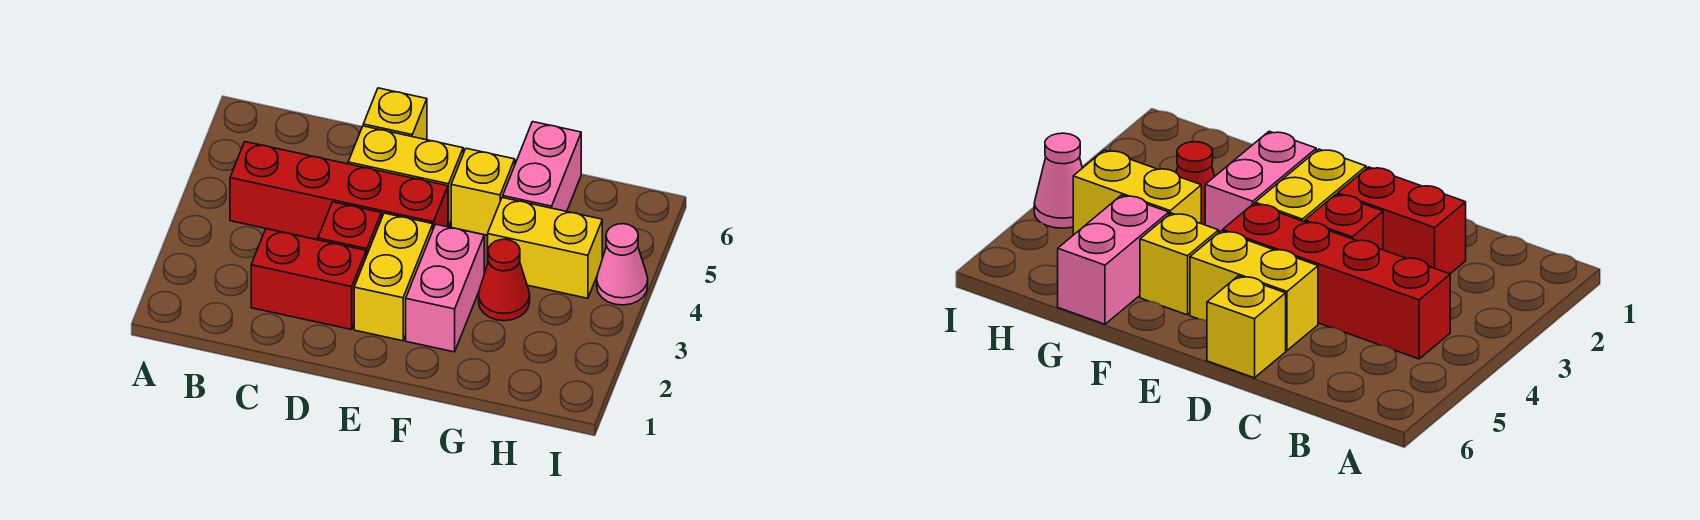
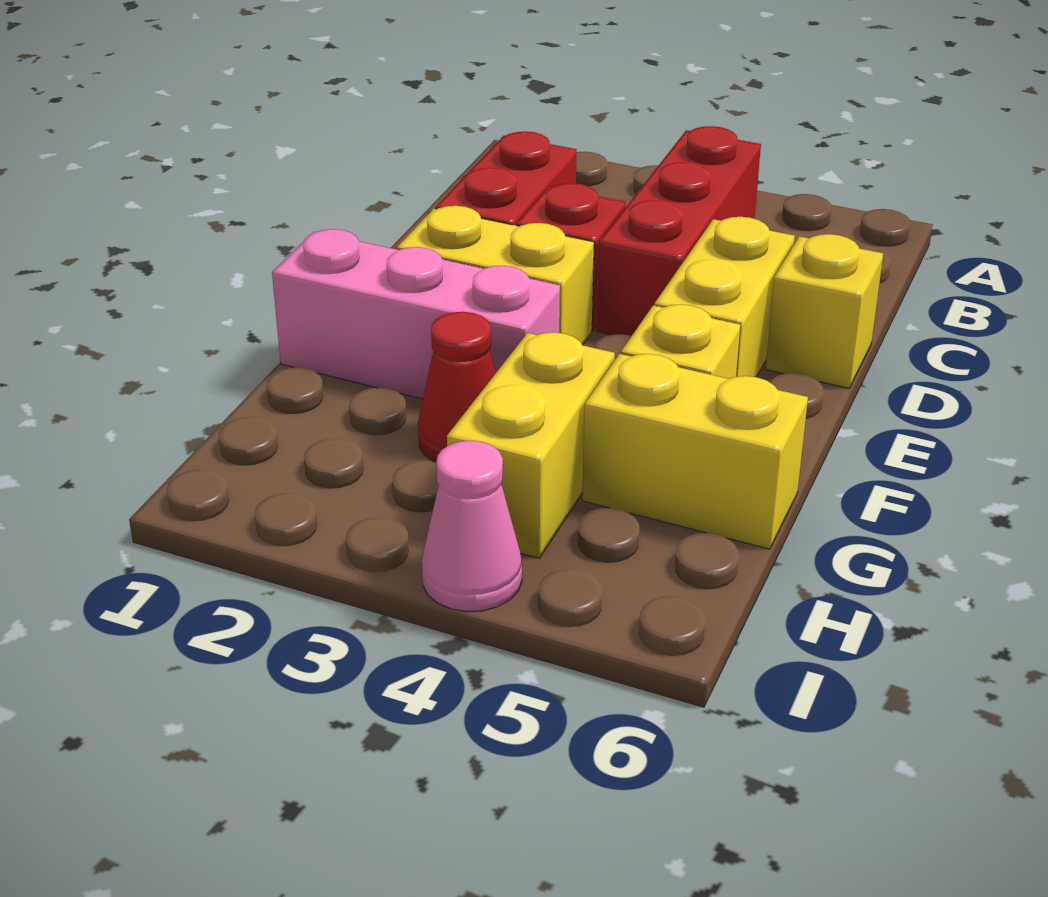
red 1x4 brick [230,142,448,240] -> red 1x3 brick [597,126,761,336]
pink 1x2 brick [406,224,484,352] -> pink 1x3 brick [272,229,560,399]
pink 1x2 brick [503,122,581,211] -> yellow 1x2 brick [582,354,808,549]

